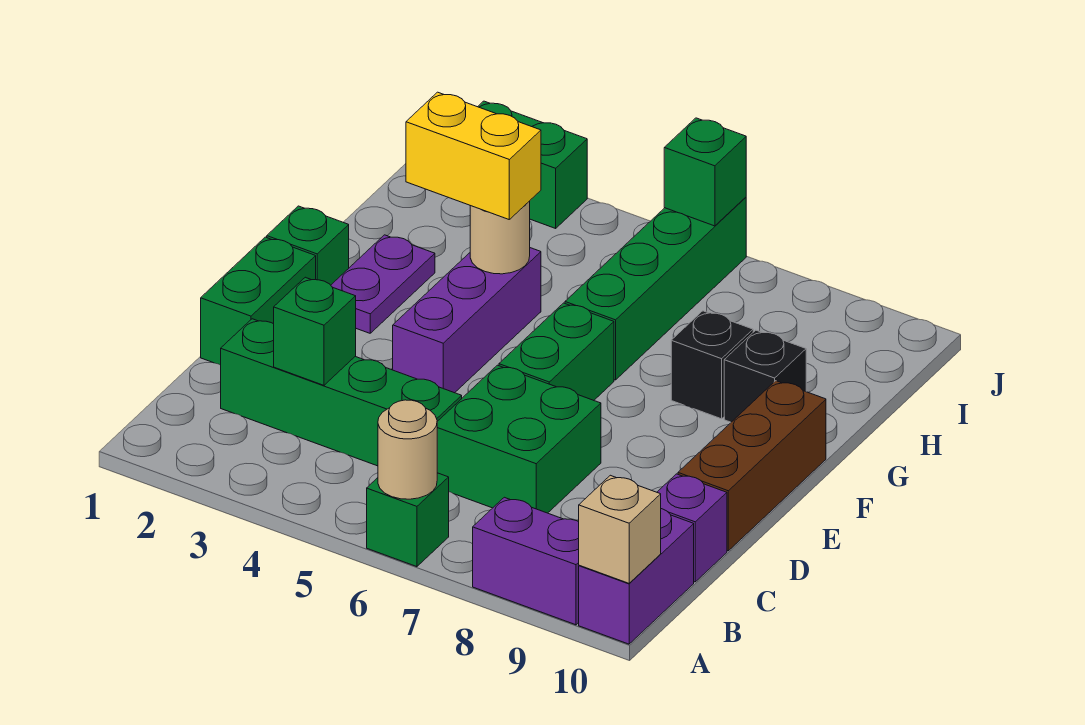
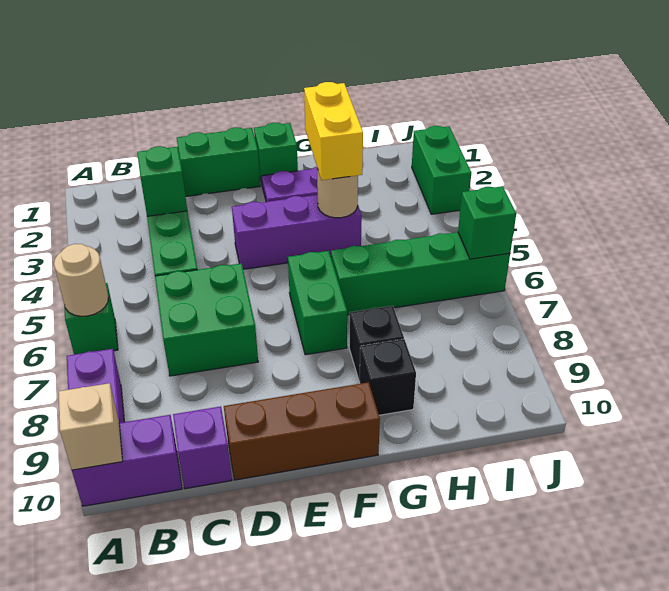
green 1x2 brick [499,303,614,400] -> green 1x2 brick turned to [288,251,347,355]

